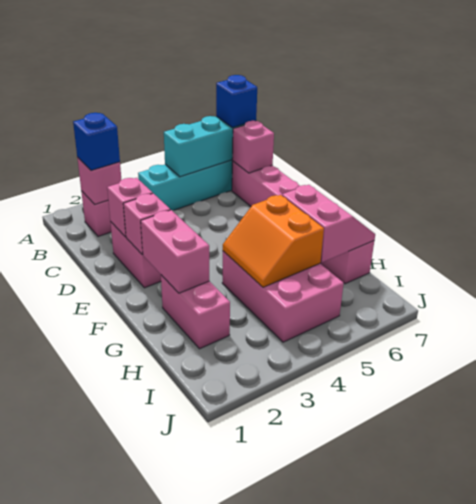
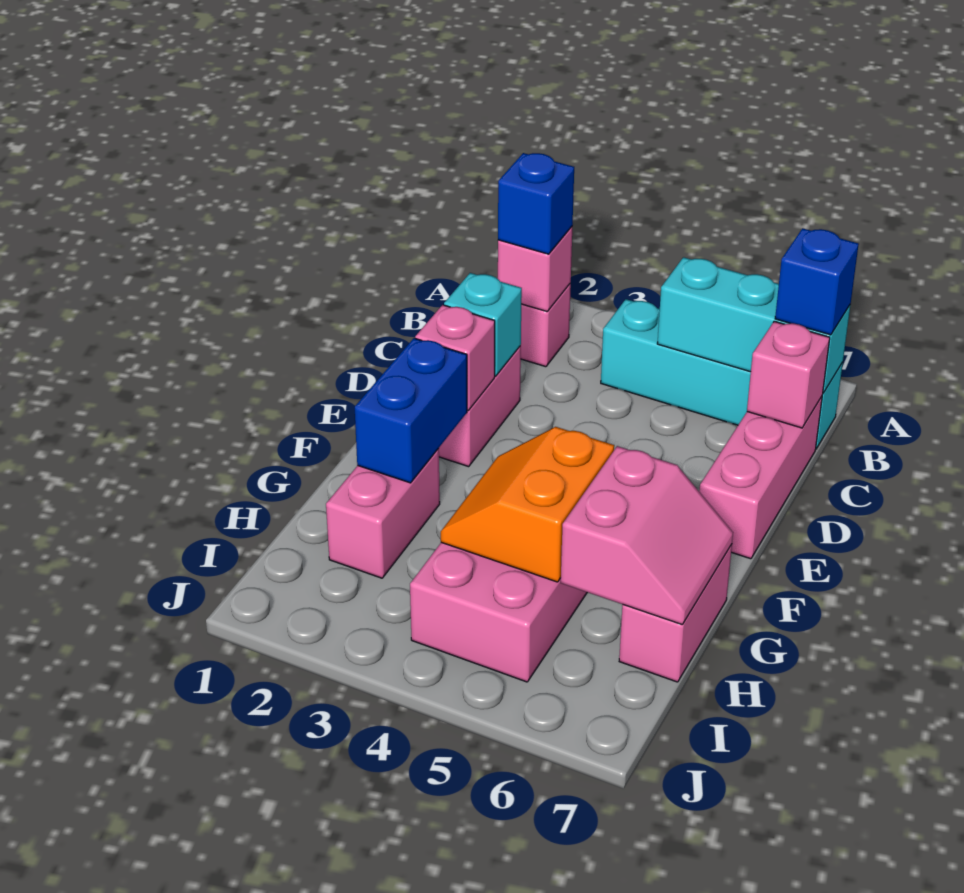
pink 1x1 brick [107,178,153,237] -> cyan 1x1 brick [444,273,522,376]
pink 1x2 brick [141,210,209,293] -> blue 1x2 brick [355,338,467,483]

